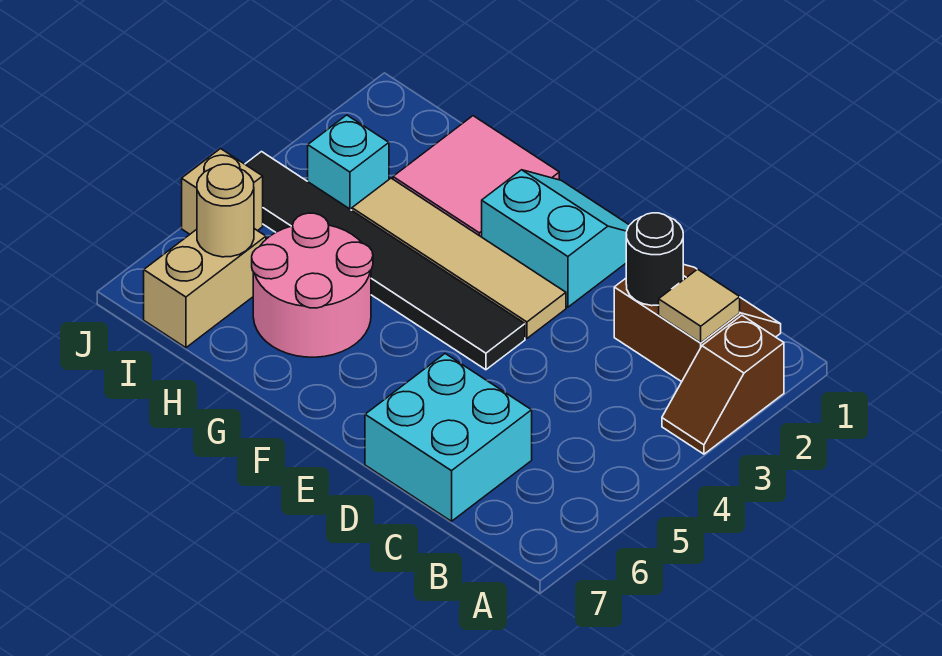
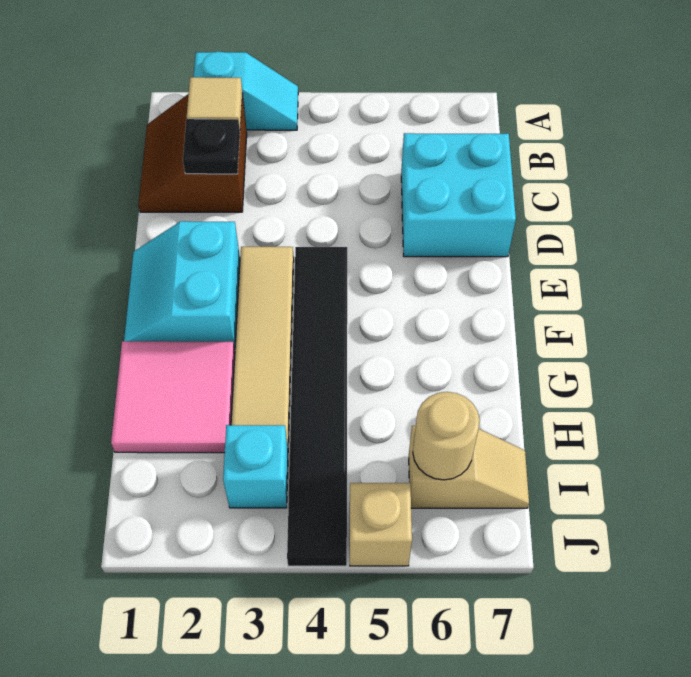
brown 1x2 slope [662,315,784,454] -> cyan 1x2 slope [194,51,298,130]
black 1x1 round brick [626,213,683,306] -> black 1x1 plate [183,119,240,174]
pink 2x2 round brick [252,213,373,357] -> none
tan 1x2 brick [144,229,266,348] -> tan 1x2 slope [409,426,529,508]

